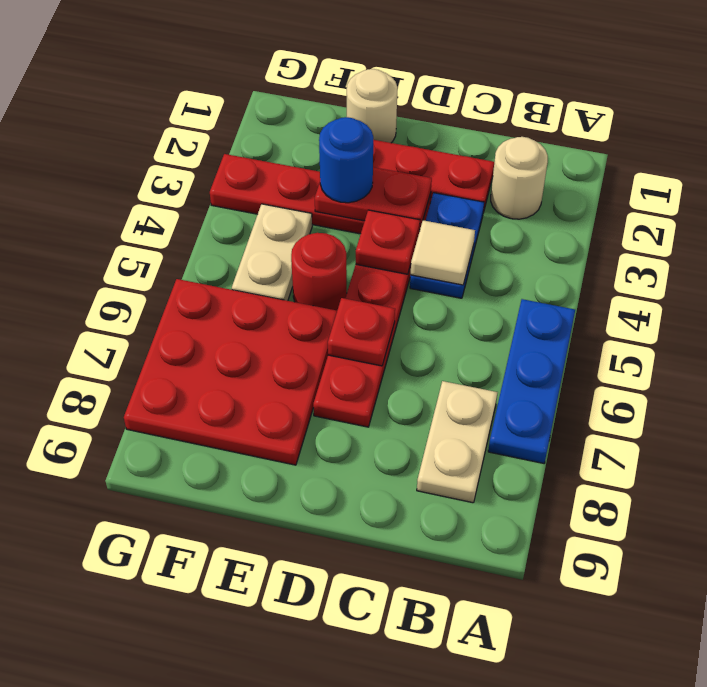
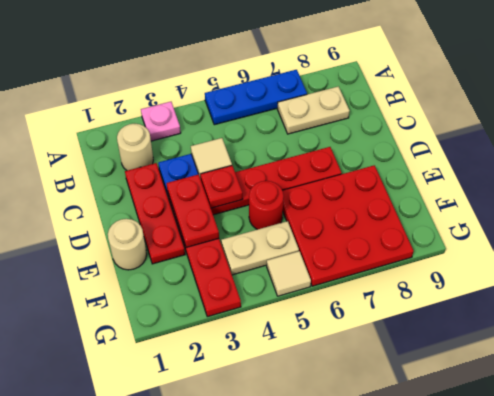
none -> pink 1x1 plate [141,102,181,141]
red 1x1 plate [328,298,395,366] -> none
blue 1x1 round brick [319,117,373,203] -> none
none -> tan 1x1 tile [267,251,311,296]

